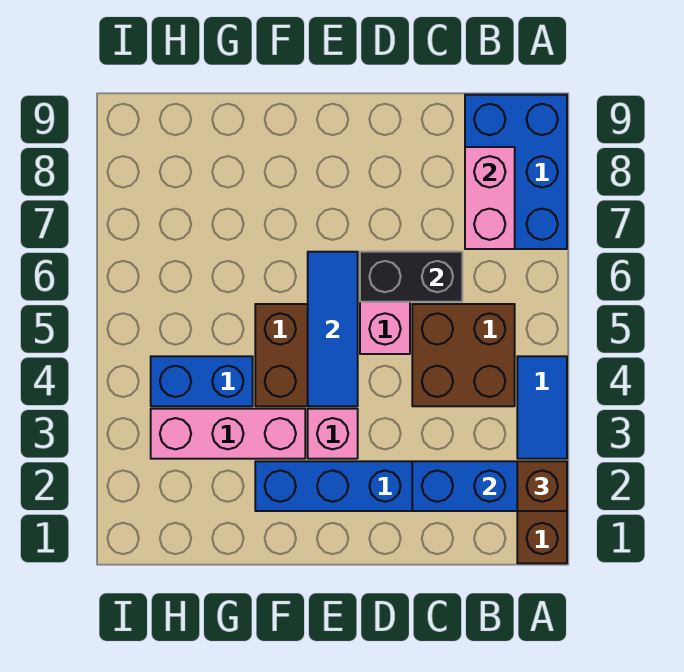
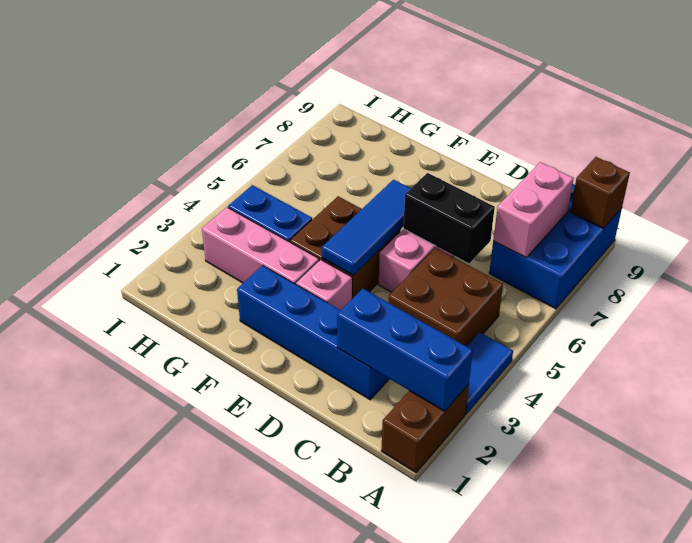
brown 1x1 brick [517,461,567,511] -> brown 1x1 brick moved to [570,157,630,229]

